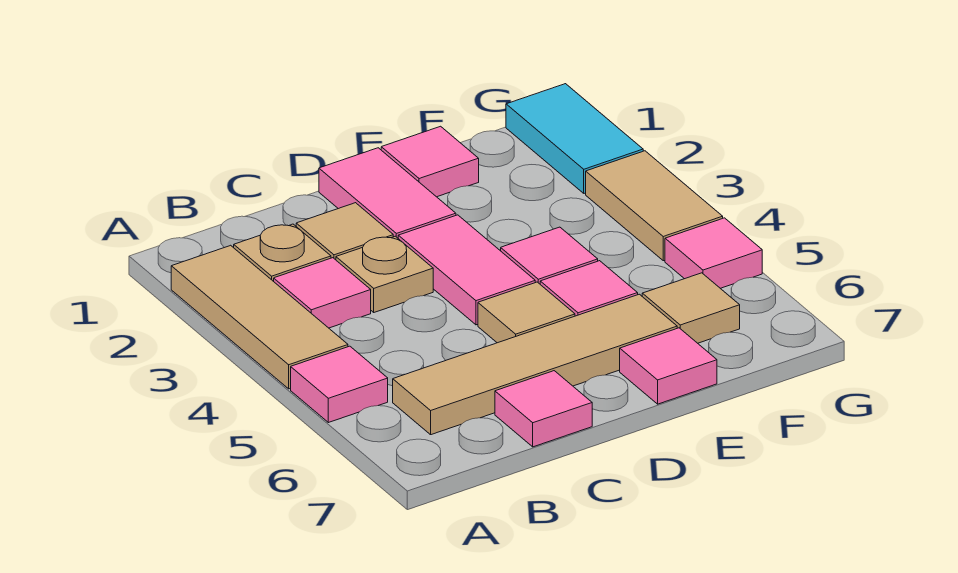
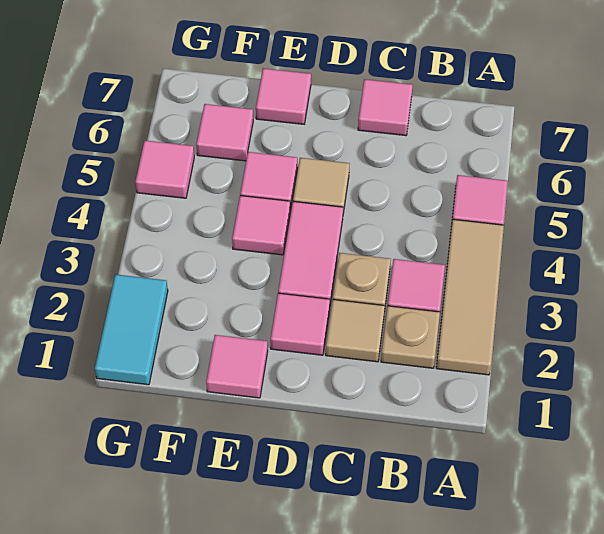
tan 1x4 tile [393,294,677,435] -> none
pink 1x2 tile [319,148,456,238] -> pink 1x1 tile [270,293,330,355]
tan 1x1 tile [642,273,740,343] -> pink 1x1 tile [196,104,253,161]
tan 1x2 tile [586,151,723,261] -> none

